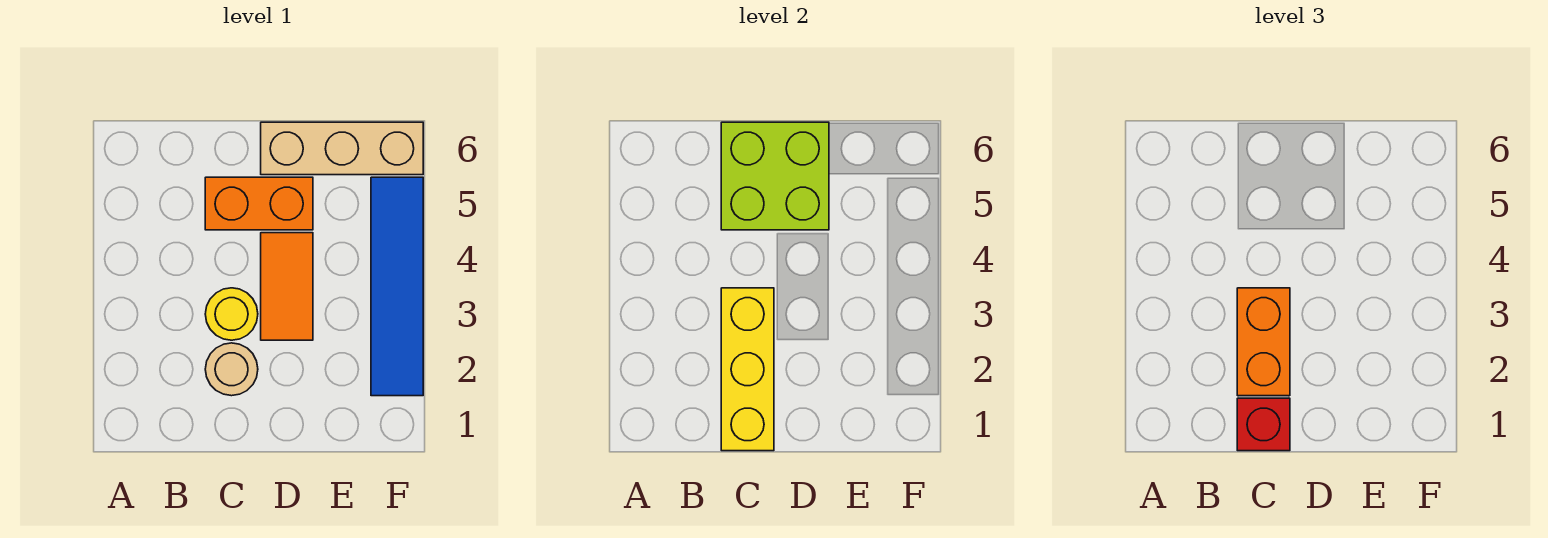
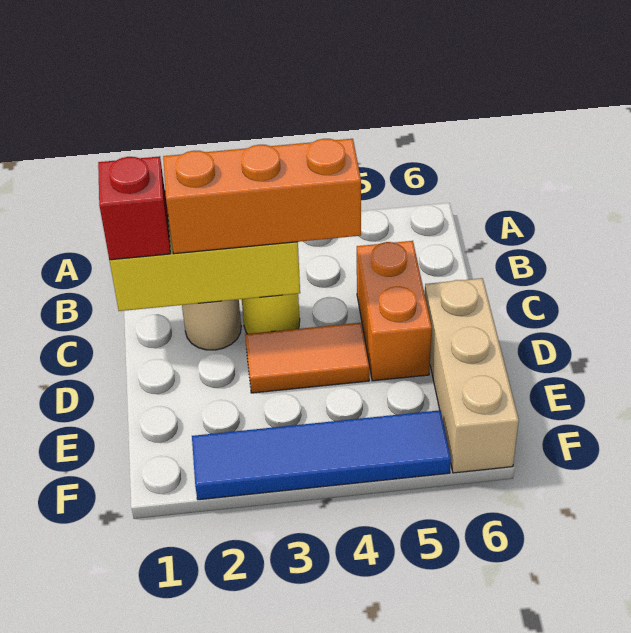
orange 1x2 brick [1237,288,1290,396] -> orange 1x3 brick [163,139,361,254]
lime 2x2 brick [721,122,829,230] -> none

